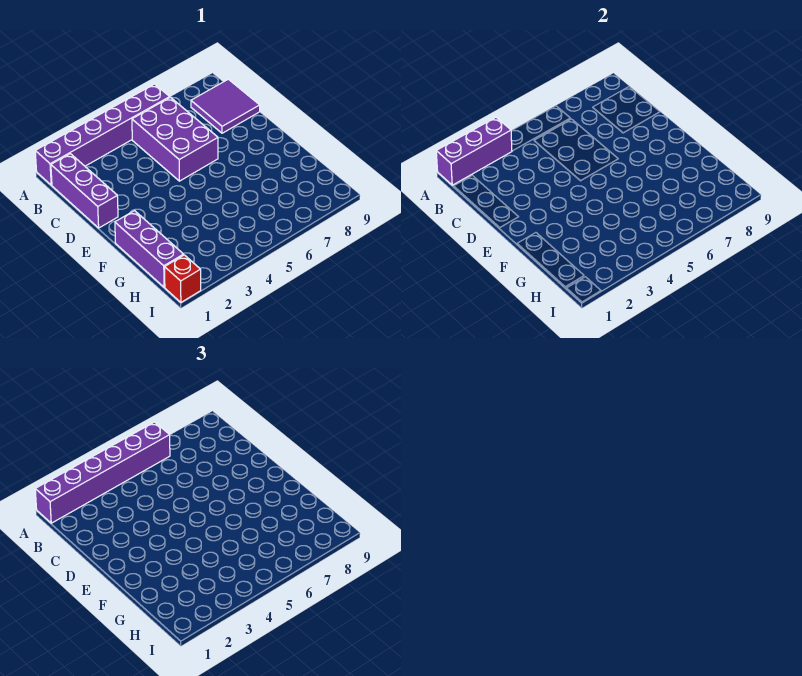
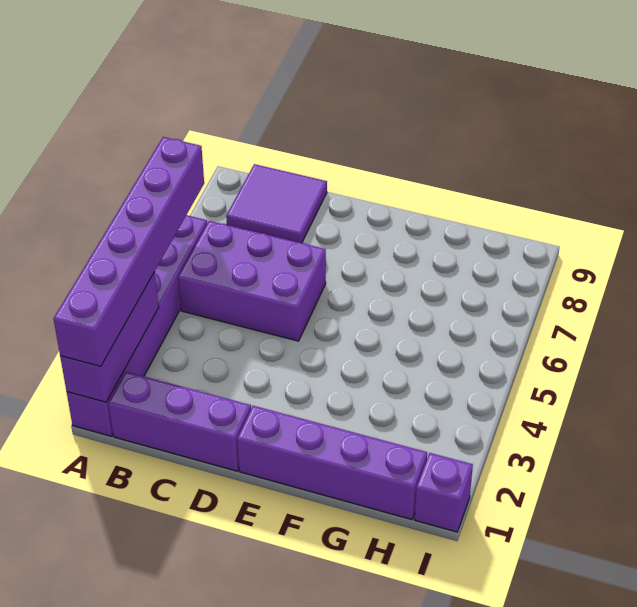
purple 1x3 brick [115,211,184,287] -> purple 1x4 brick [237,406,427,520]
red 1x1 brick [165,255,201,302] -> purple 1x1 brick [415,453,473,532]

